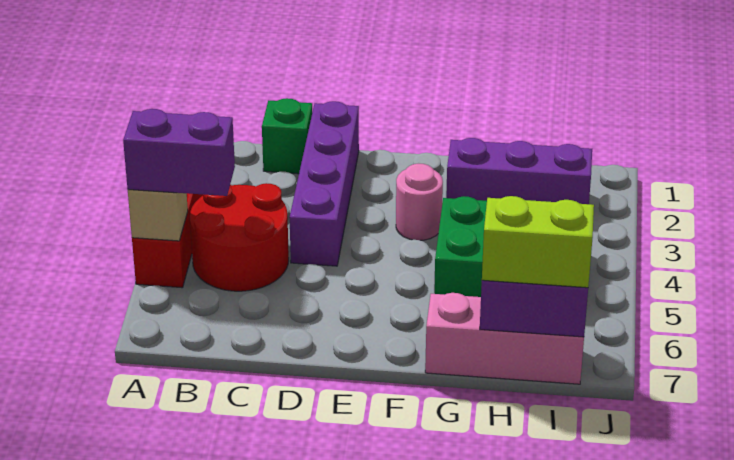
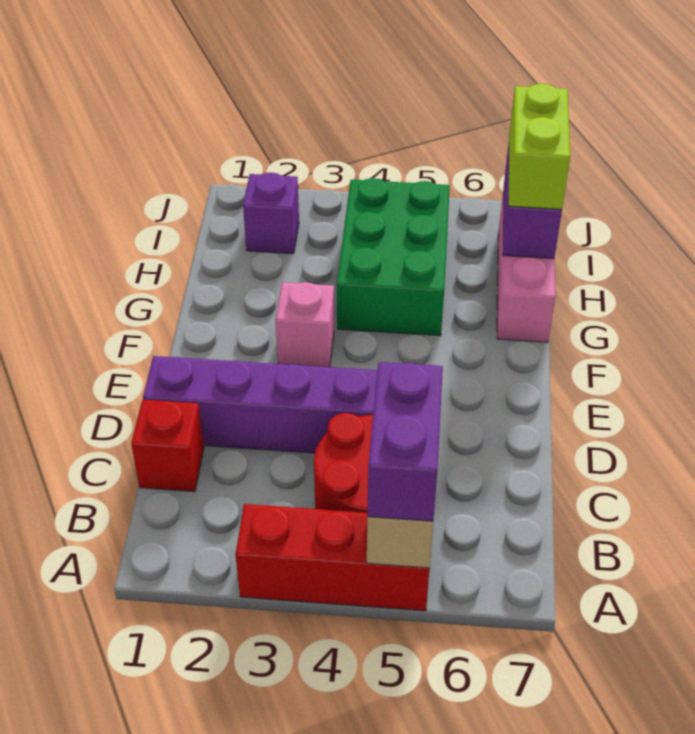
green 1x1 brick [262,98,312,174] -> red 1x1 brick [131,400,204,492]
pink 1x1 round brick [396,164,443,240] -> pink 1x1 brick [276,282,334,367]
purple 1x3 brick [446,138,592,204] -> purple 1x1 brick [243,173,299,254]

